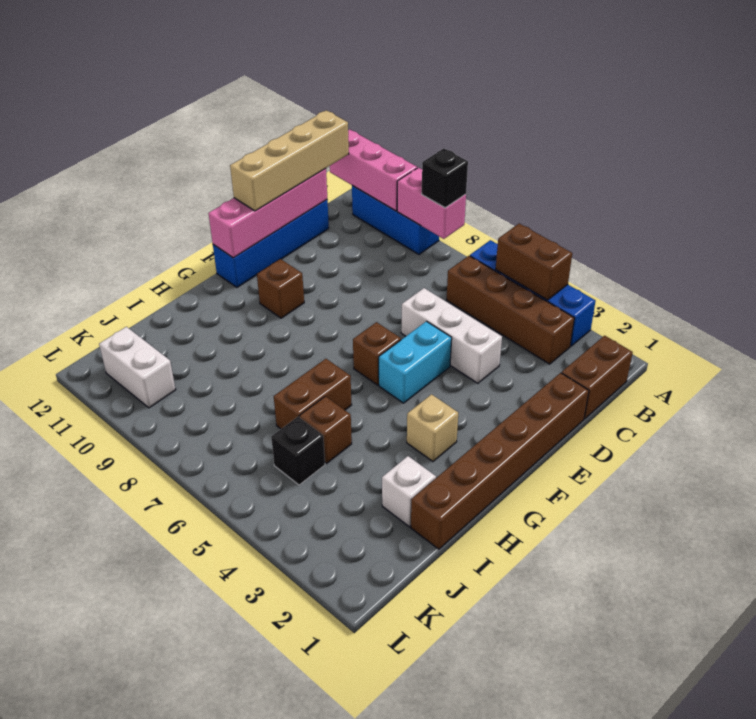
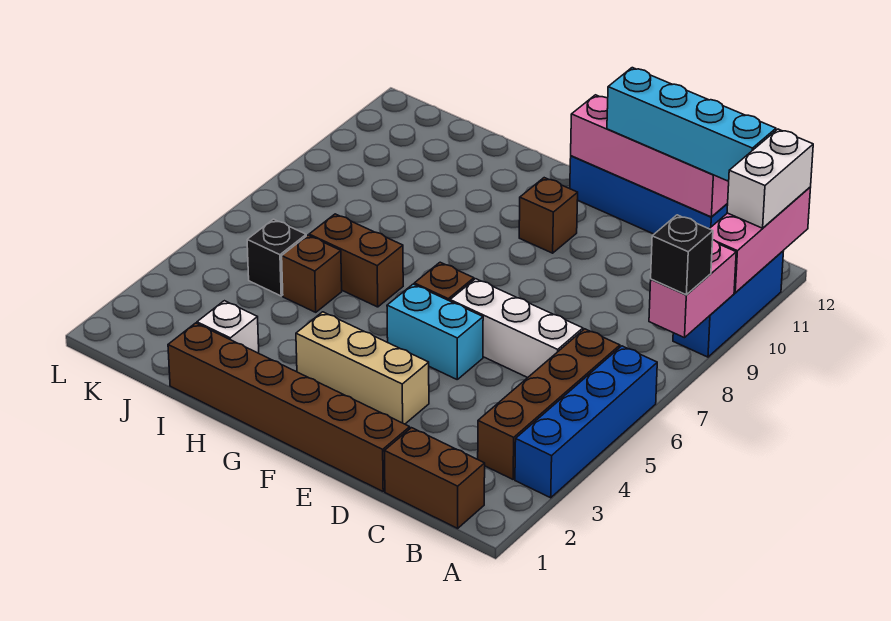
brown 1x2 brick [496,224,572,300] -> none
tan 1x4 brick [230,110,349,211] -> cyan 1x4 brick [607,68,776,181]
white 1x3 brick [401,288,502,383] -> white 1x3 brick turned to [450,279,583,378]
tan 1x1 brick [407,394,458,461] -> tan 1x3 brick [296,312,429,424]
white 1x2 brick [99,327,176,408] -> white 1x2 brick moved to [727,129,813,228]

